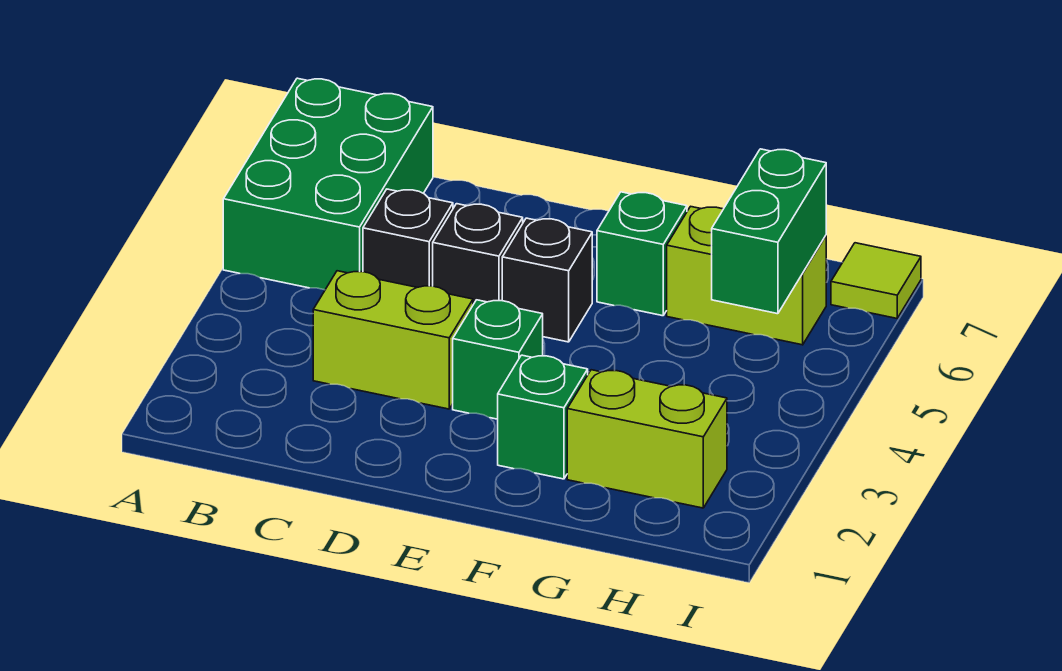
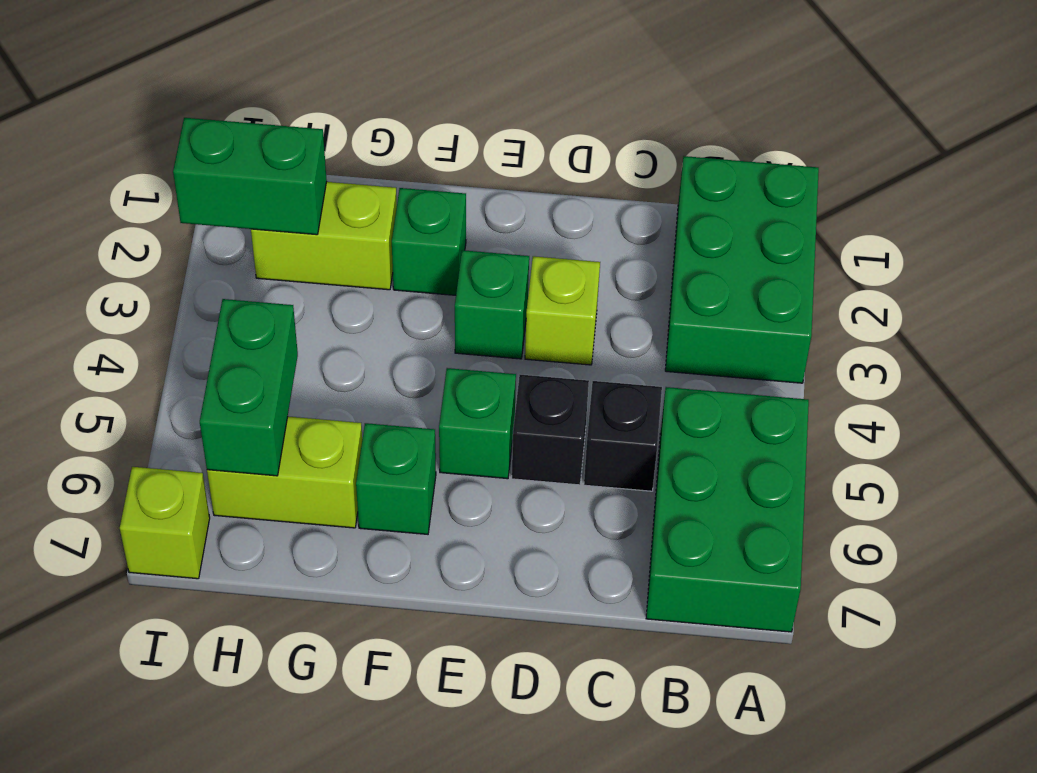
none -> green 2x3 brick [665,156,819,383]
lime 1x2 brick [313,271,473,409] -> lime 1x1 brick [525,256,600,365]
black 1x1 brick [502,218,592,342] -> green 1x1 brick [439,368,516,479]
none -> green 1x2 brick [173,118,327,235]
lime 1x1 tile [831,243,921,318] -> lime 1x1 brick [120,467,210,579]

